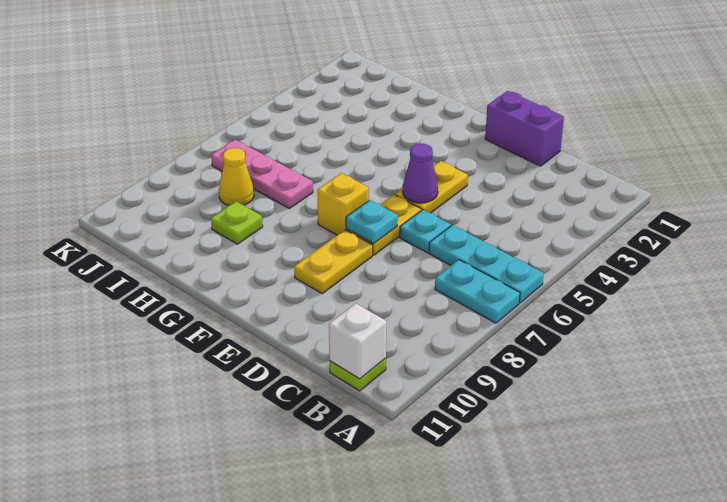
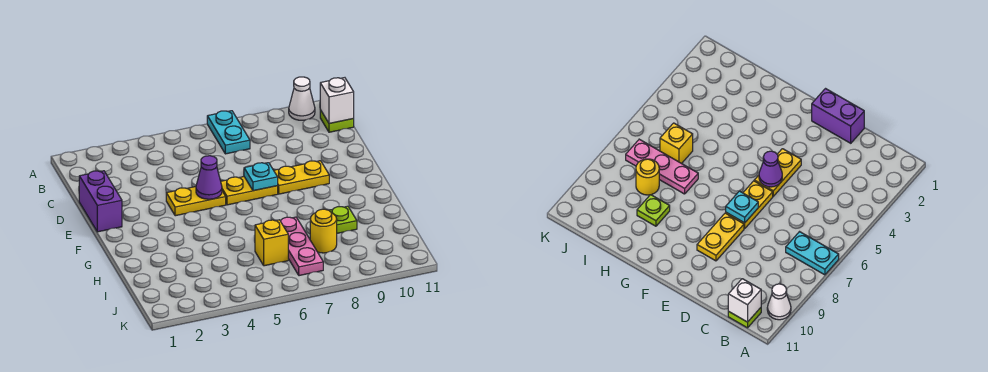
cyan 1x3 plate [429,225,544,303] -> none
none -> white 1x1 cone [289,77,315,120]
cyan 1x1 plate [400,210,451,253] -> none
yellow 1x1 brick [317,173,369,235] -> yellow 1x1 brick moved to [255,220,288,266]
yellow 1x1 cone [219,148,254,206] -> yellow 1x1 round brick [310,209,337,253]

